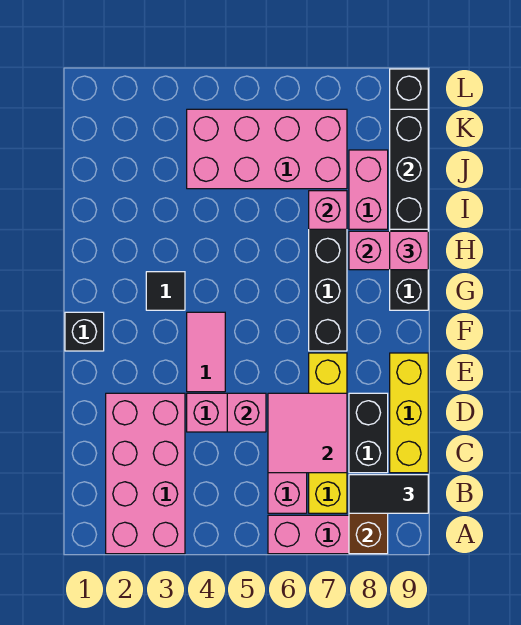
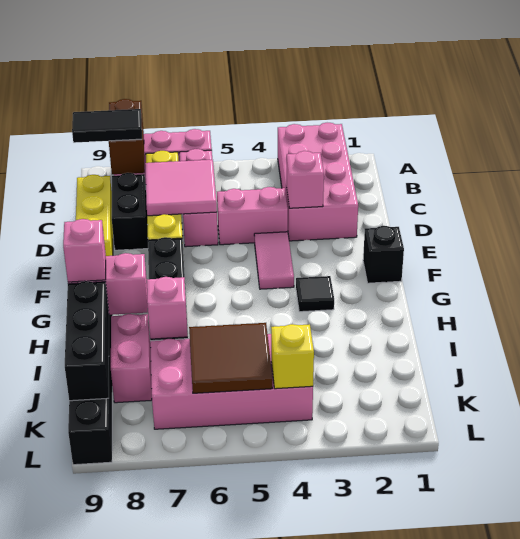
pink 1x1 brick [227,393,266,432] -> pink 1x1 brick moved to [286,151,324,208]
none -> brown 2x2 tile [189,323,272,393]
none -> yellow 1x1 brick [271,324,314,389]

